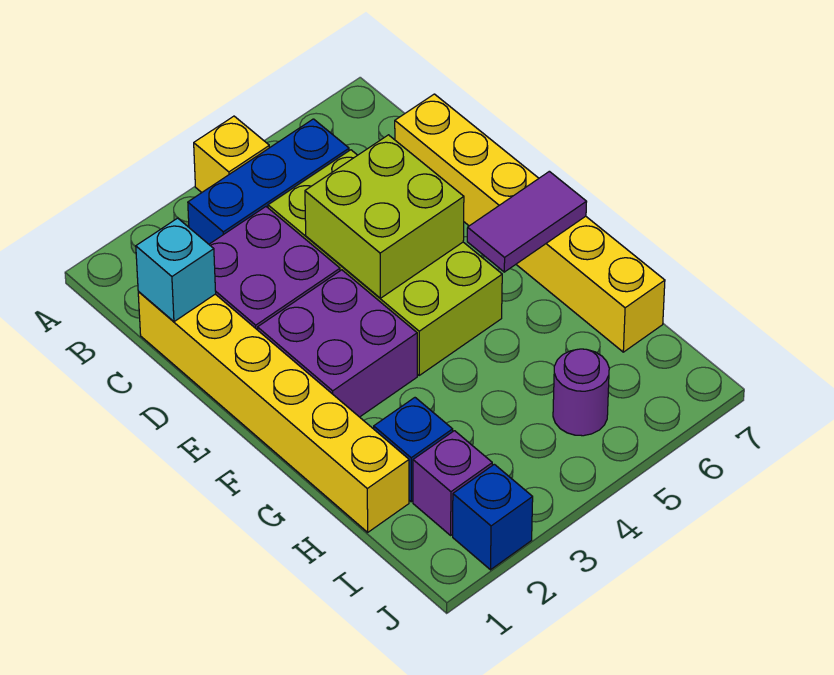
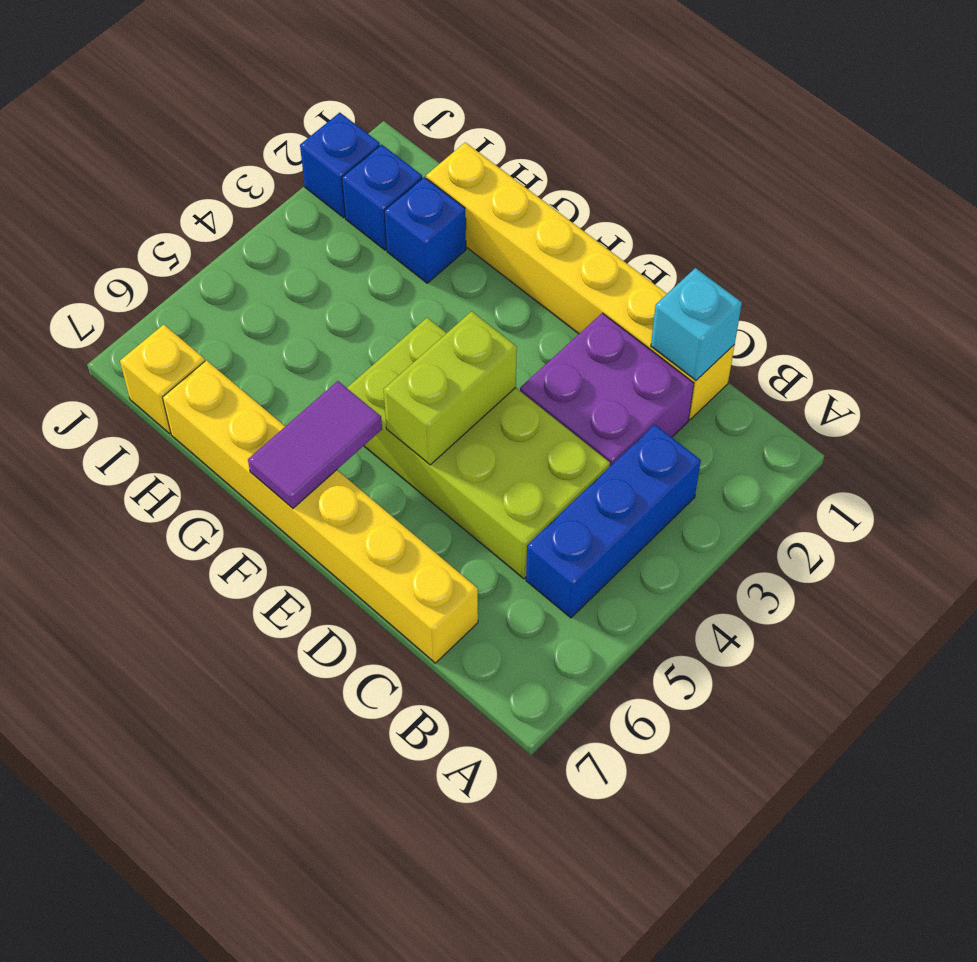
yellow 1x1 brick [194,116,269,192] -> yellow 1x1 brick moved to [120,324,205,433]
lime 2x2 brick [305,135,464,298] -> lime 1x2 brick [384,311,517,465]
purple 2x2 brick [258,270,417,417] -> none
purple 1x1 brick [413,431,492,535] -> blue 1x1 brick [342,144,422,250]
purple 1x1 round brick [553,349,609,436] -> none

